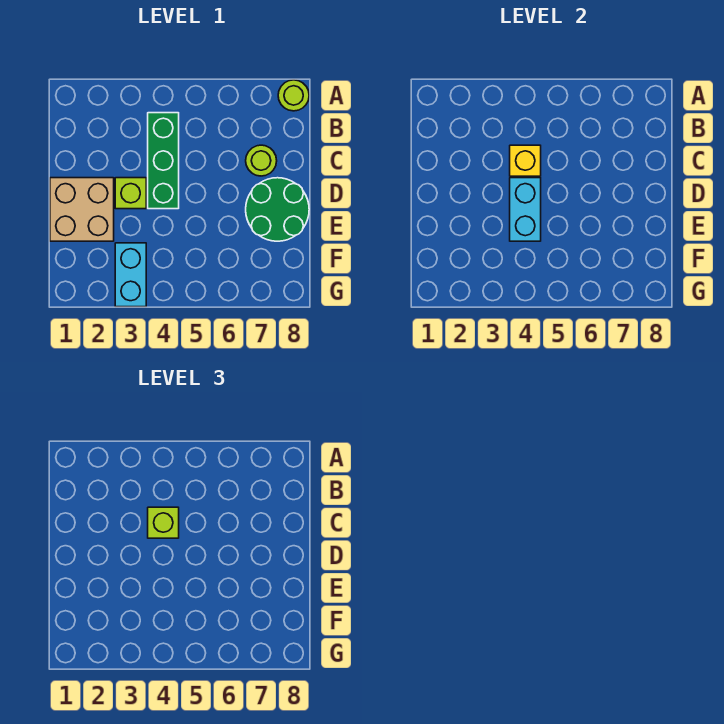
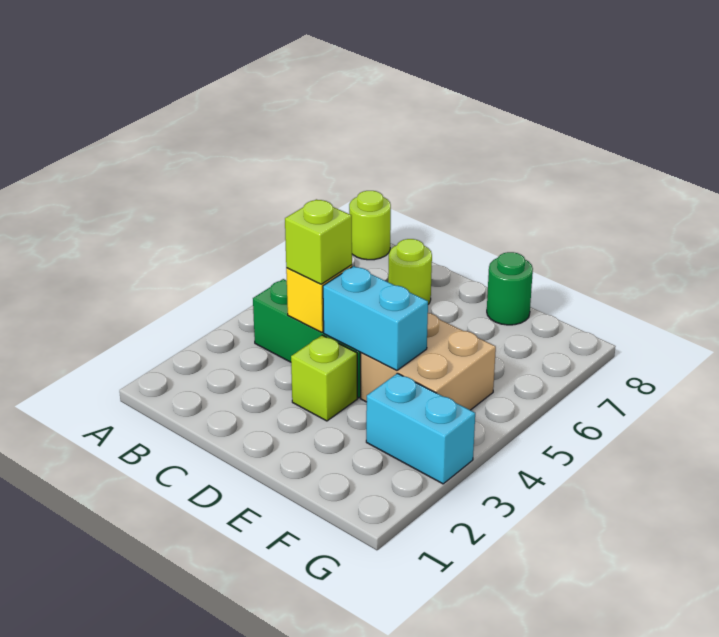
tan 2x2 brick [50,178,114,241] -> tan 2x2 brick moved to [361,313,496,410]
green 2x2 round brick [246,178,309,241] -> green 1x1 round brick [487,252,533,325]

